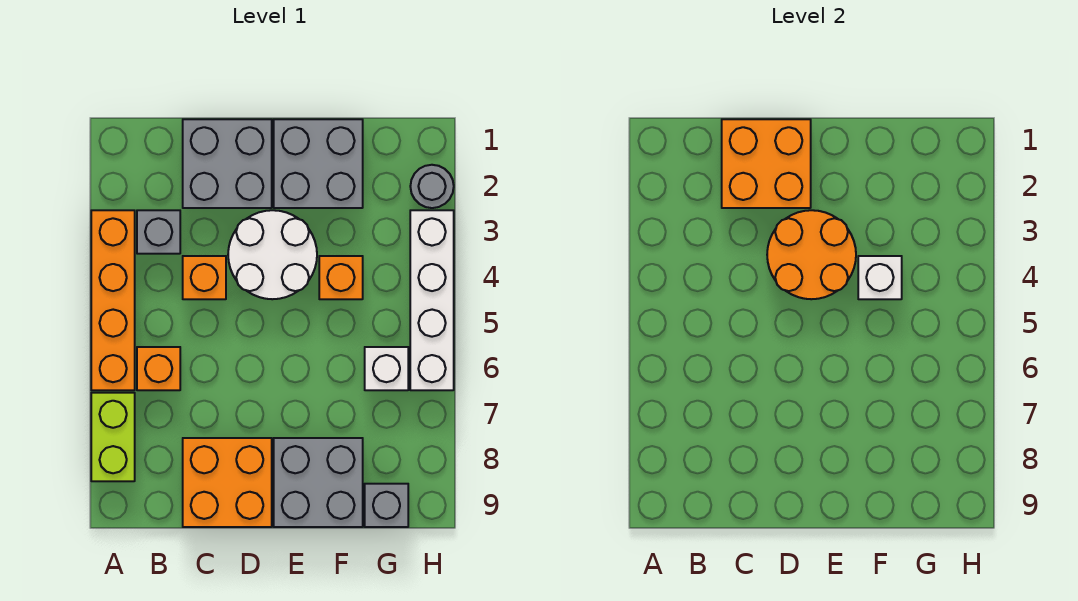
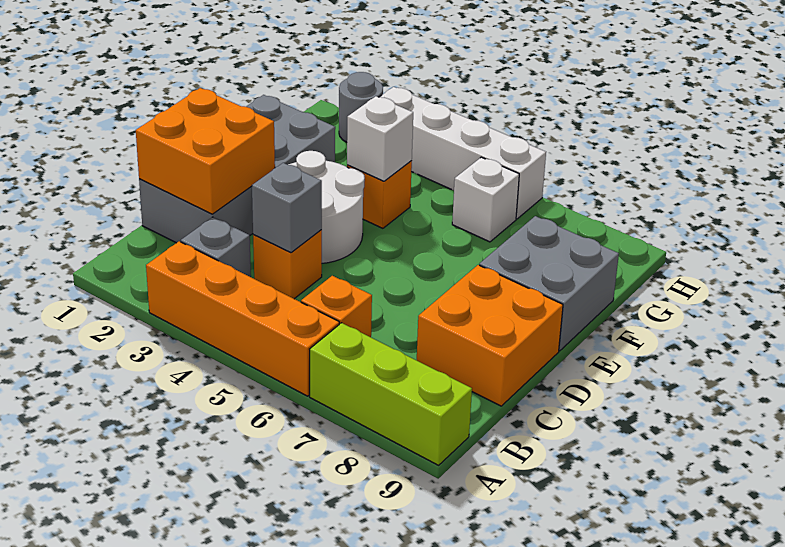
lime 1x2 brick [91,393,135,481] -> lime 1x3 brick [310,323,472,465]
orange 2x2 round brick [767,210,856,299] -> none
grey 1x1 brick [365,484,408,527] -> grey 1x1 brick moved to [252,163,322,253]

